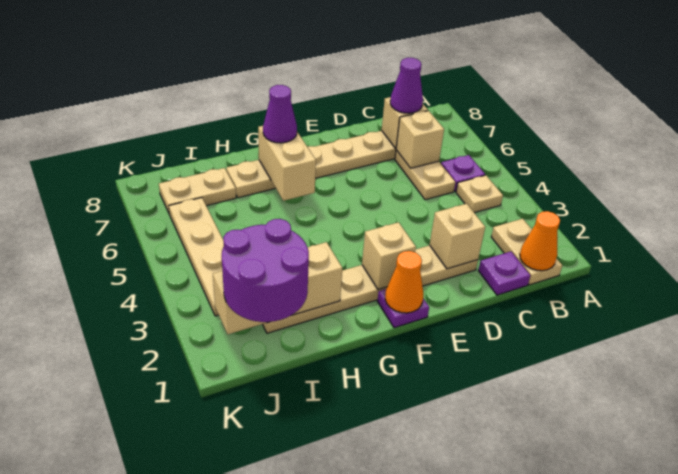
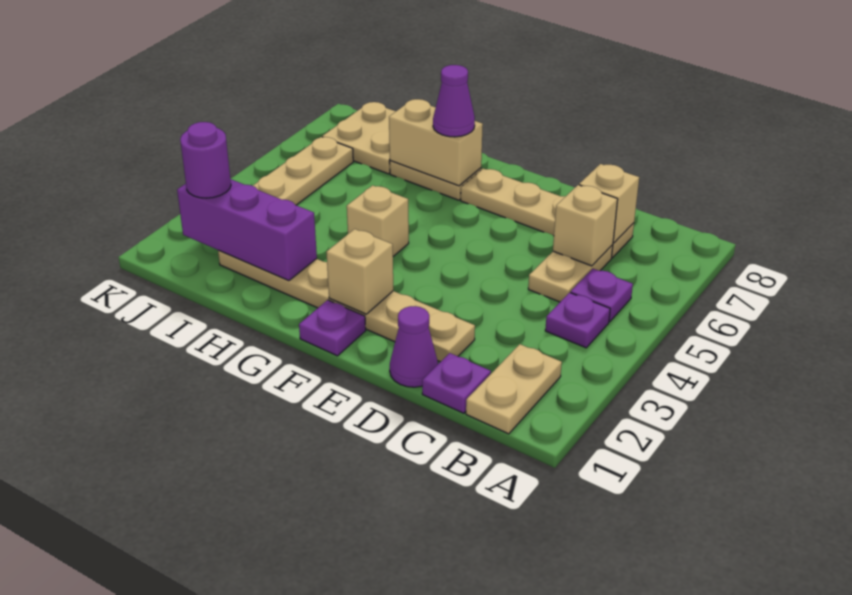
orange 1x1 cone [520,211,560,271] -> none
tan 1x1 plate [456,175,503,213] -> purple 1x1 plate [545,293,610,348]
purple 1x1 cone [390,58,423,113] -> purple 1x1 cone moved to [390,306,438,387]
tan 1x1 brick [430,204,485,269] -> tan 1x1 brick moved to [347,185,409,256]
orange 1x1 cone [385,251,423,313] -> none
tan 1x2 brick [258,126,316,201] -> tan 1x2 brick turned to [389,99,483,186]
tan 1x3 brick [213,242,342,334] -> purple 1x3 brick [177,179,317,281]
purple 2x2 round brick [222,219,309,322] -> purple 1x1 round brick [180,122,231,198]
tan 1x2 plate [159,168,236,215] -> tan 2x2 plate [322,102,396,174]

